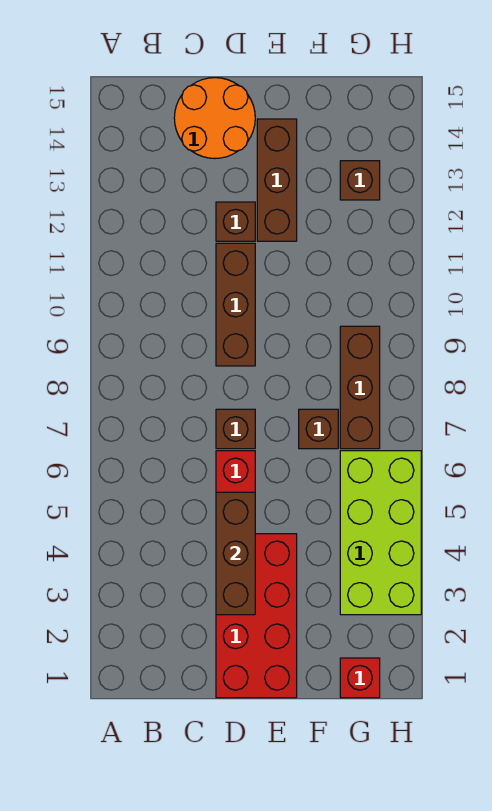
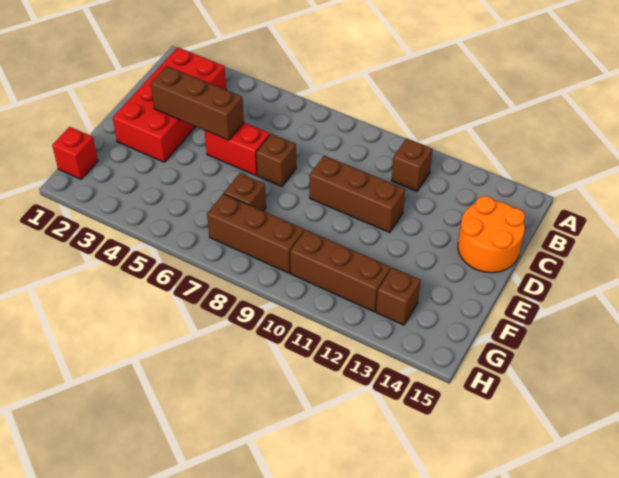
red 2x4 brick [216,534,297,698] -> red 2x4 brick turned to [113,47,226,162]
brown 1x1 brick [216,202,255,241] -> brown 1x1 brick moved to [392,138,432,191]
brown 1x3 brick [257,119,297,241] -> brown 1x3 brick moved to [290,230,391,312]
lime 2x4 brick [340,451,421,615] -> none

